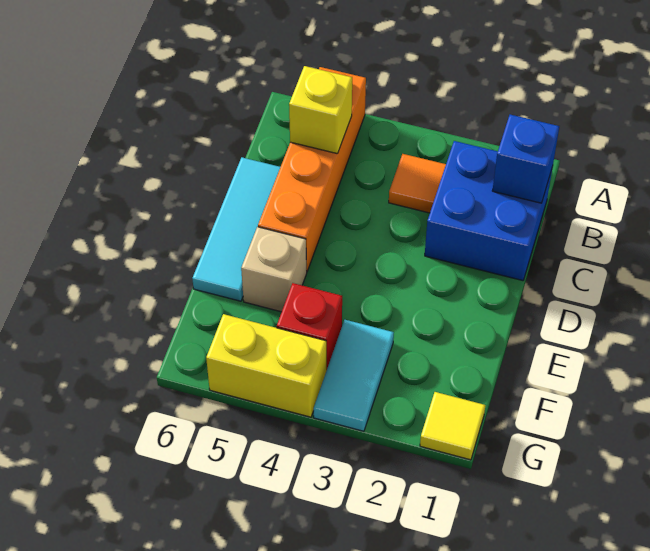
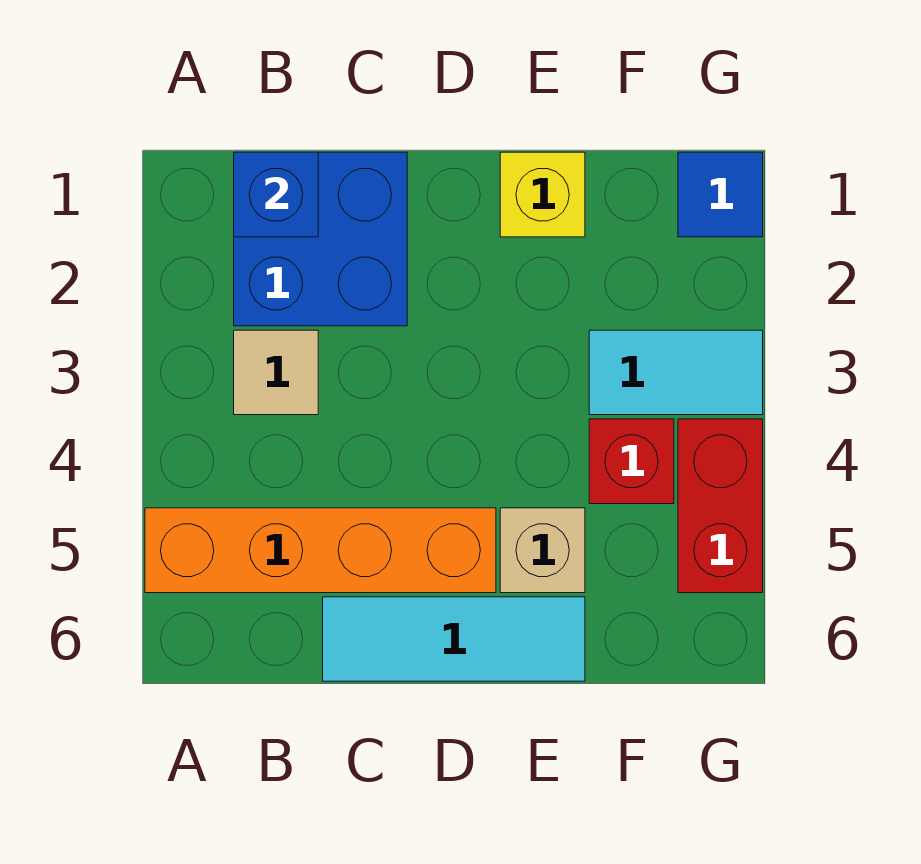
orange 1x1 tile [389,154,446,213] -> tan 1x1 tile [234,330,318,415]
yellow 1x1 brick [289,66,352,154] -> yellow 1x1 brick moved to [500,152,585,237]
yellow 1x1 tile [420,392,485,460] -> blue 1x1 tile [678,152,763,237]
yellow 1x2 brick [206,314,326,417] -> red 1x2 brick [678,419,763,593]

